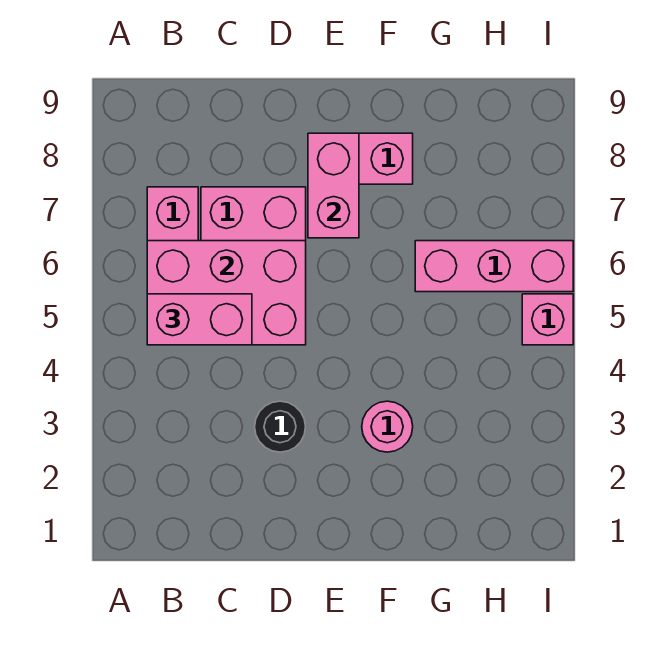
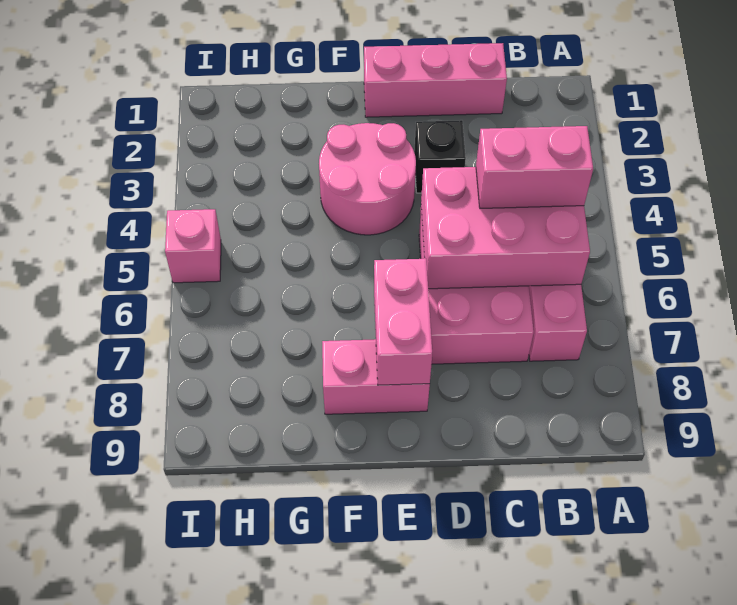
black 1x1 round brick [255,401,306,452] -> black 1x1 brick [414,120,466,193]
pink 1x1 round brick [362,401,413,452] -> pink 2x2 round brick [319,123,416,235]
pink 1x3 brick [415,241,573,292] -> pink 1x3 brick moved to [364,43,507,117]

